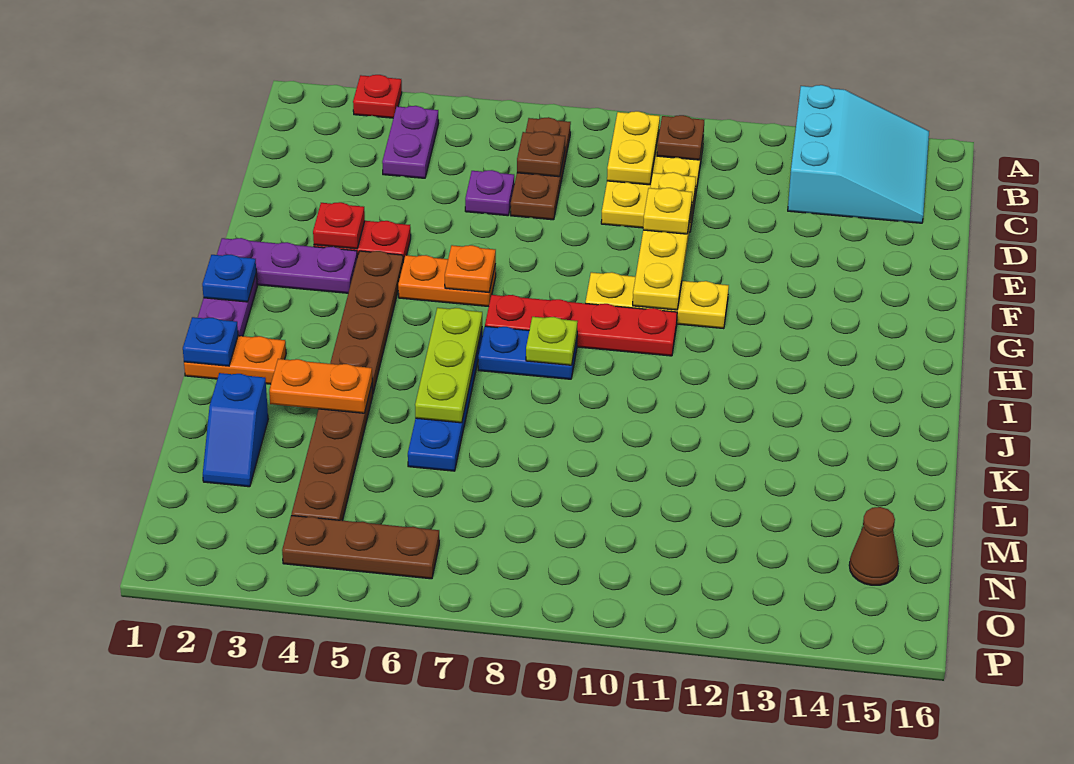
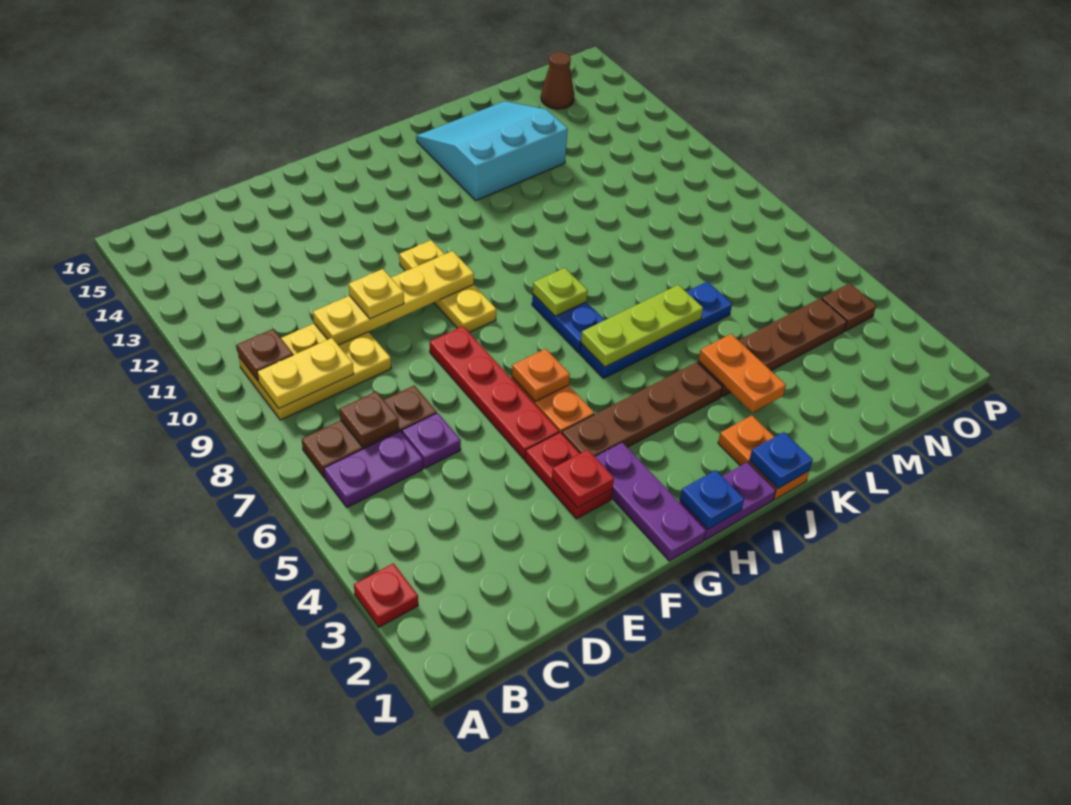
cyan 3x3 slope [788,85,929,223] -> cyan 3x3 slope moved to [416,101,568,201]
purple 1x2 plate [382,106,439,178] -> purple 1x2 plate moved to [324,431,423,507]
red 1x4 plate [485,295,677,356] -> red 1x4 plate moved to [430,326,559,459]
blue 1x2 slope [203,373,268,487] -> none
brown 1x3 plate [282,515,439,579] -> brown 1x1 plate [822,283,876,331]

